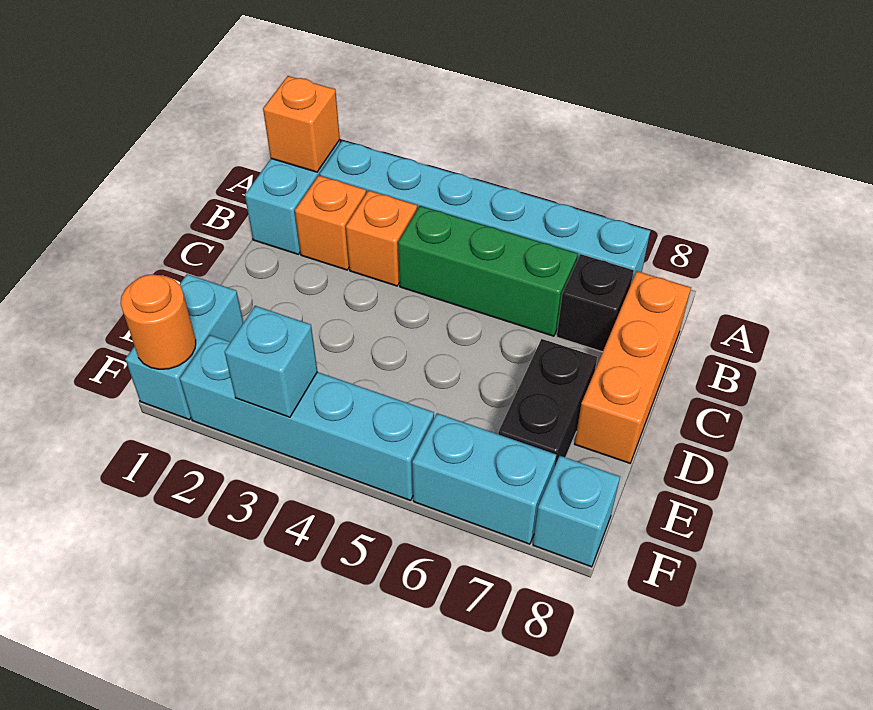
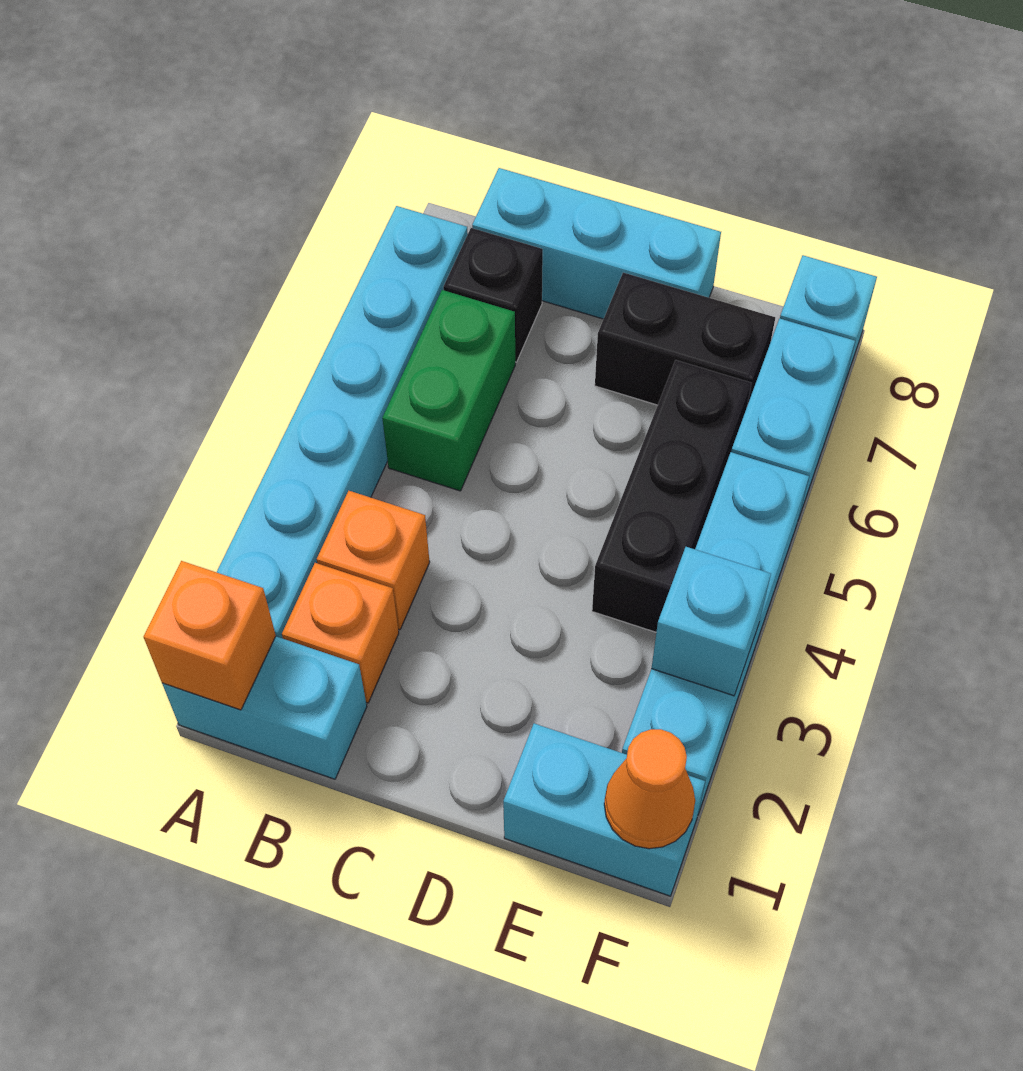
green 1x3 brick [398,206,578,336] -> green 1x2 brick [382,290,515,491]
orange 1x3 brick [575,271,691,463] -> cyan 1x3 brick [472,168,721,319]
none -> black 1x3 brick [592,360,751,632]
orange 1x1 round brick [120,274,196,369] -> orange 1x1 cone [604,729,695,849]

